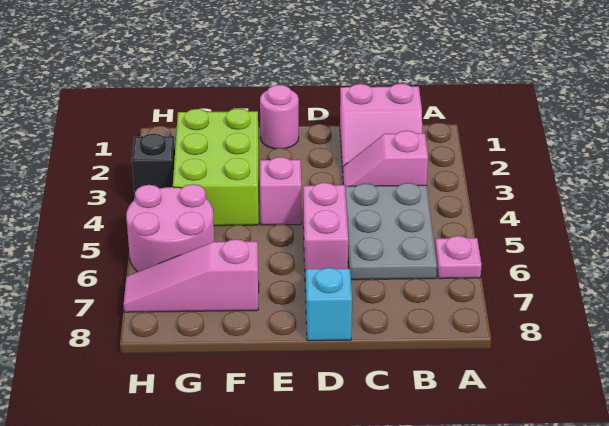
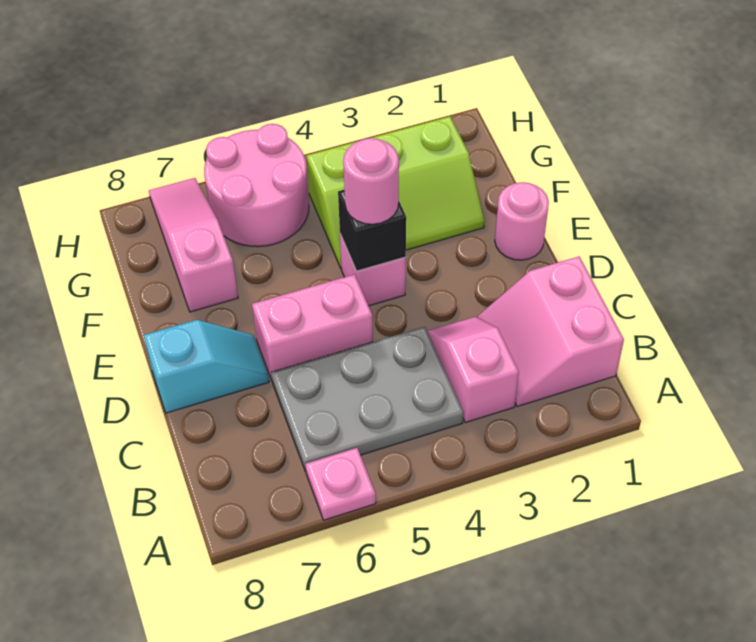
none -> pink 1x1 round brick [343,138,399,224]
lime 2x3 brick [173,108,259,226] -> lime 2x3 slope [307,116,485,268]
black 1x1 brick [132,133,175,195] -> black 1x1 brick moved to [338,190,406,271]

